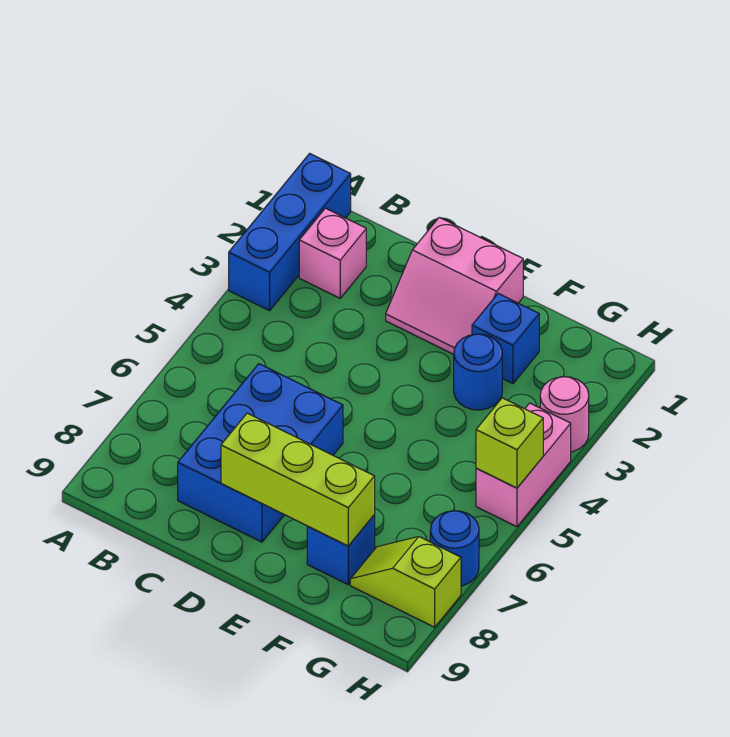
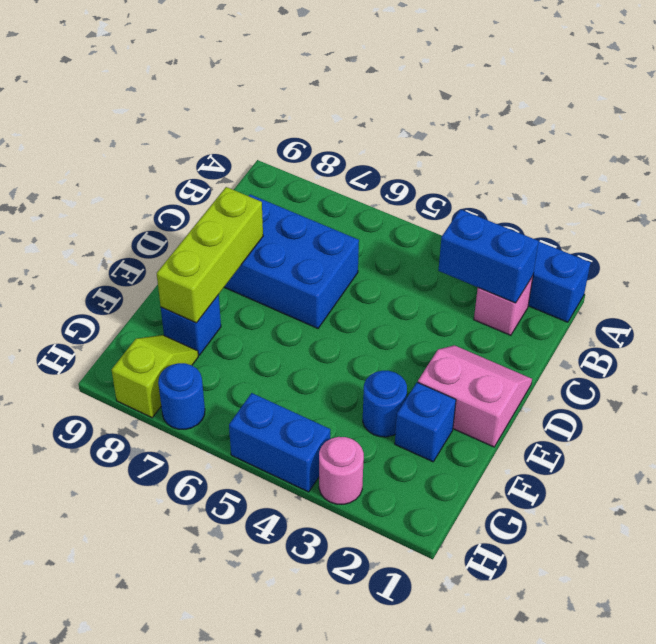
none -> blue 1x2 brick [438,209,539,303]
pink 2x2 slope [386,217,523,354] -> pink 2x2 slope turned to [418,345,532,447]
pink 1x2 brick [476,403,571,527] -> blue 1x2 brick [229,393,330,492]
lime 1x1 brick [476,398,543,488] -> none

